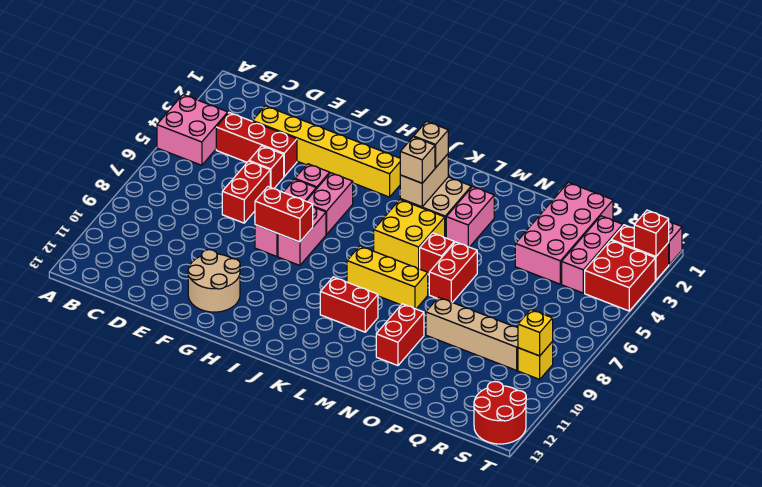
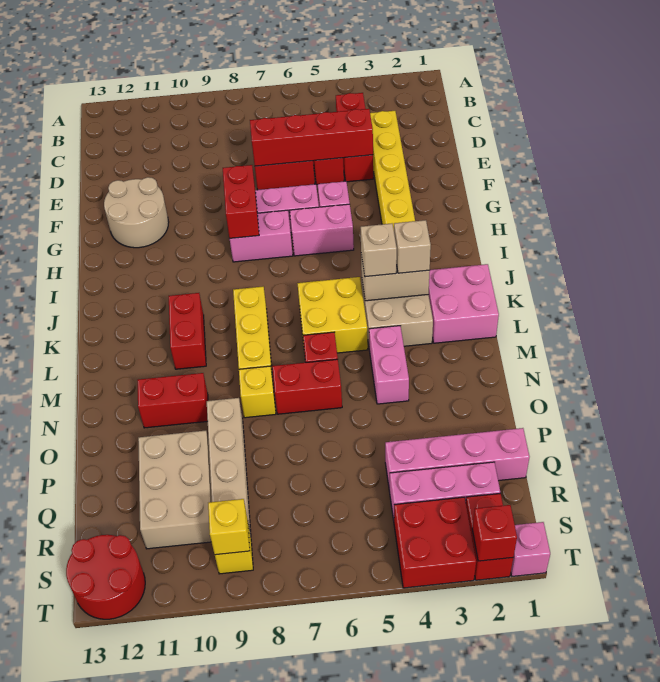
pink 2x2 brick [157,95,228,165] -> pink 2x2 brick moved to [428,264,499,343]
none -> red 1x4 brick [250,109,373,166]
pink 1x2 brick [446,187,494,247] -> pink 1x2 brick turned to [369,326,409,404]
none -> yellow 1x1 brick [239,366,276,418]
pink 2x4 brick [515,182,613,284] -> pink 1x4 brick [385,428,530,492]
none -> tan 2x3 brick [138,431,212,549]

